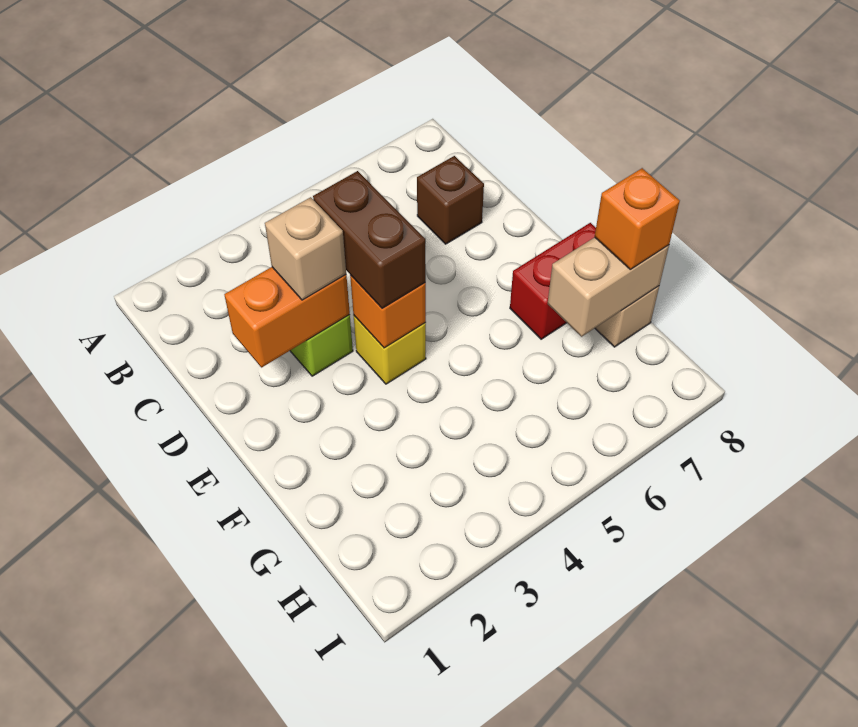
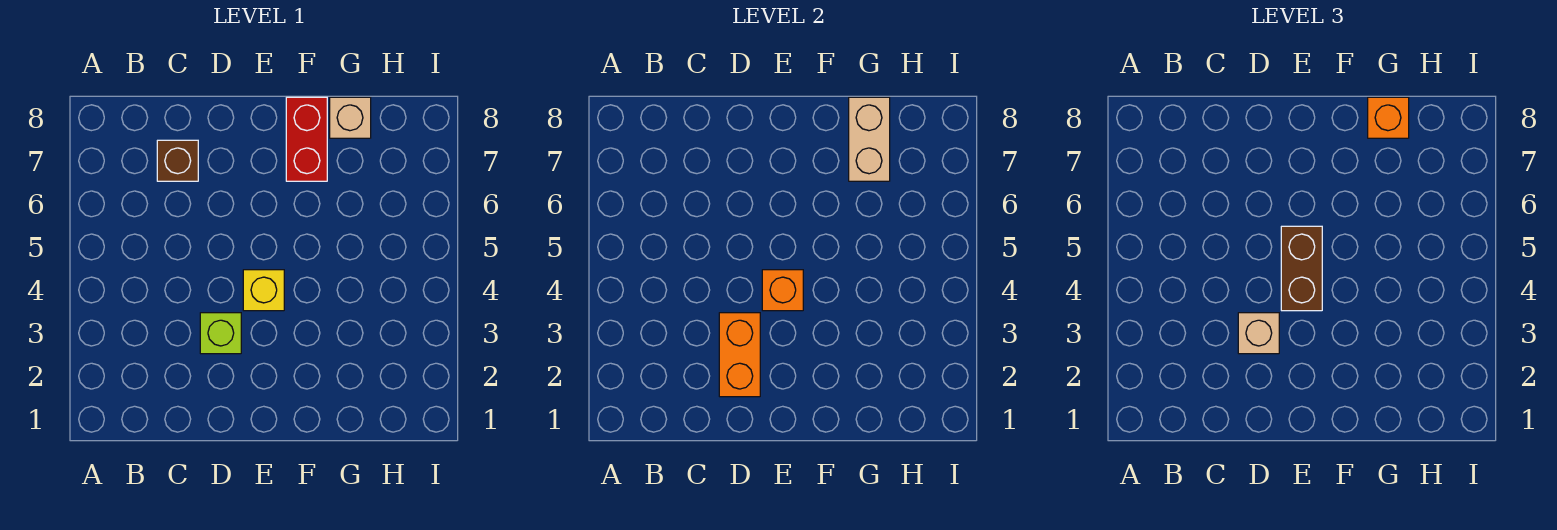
brown 1x2 brick [313,171,426,308] -> brown 1x2 brick turned to [1281,226,1322,311]

